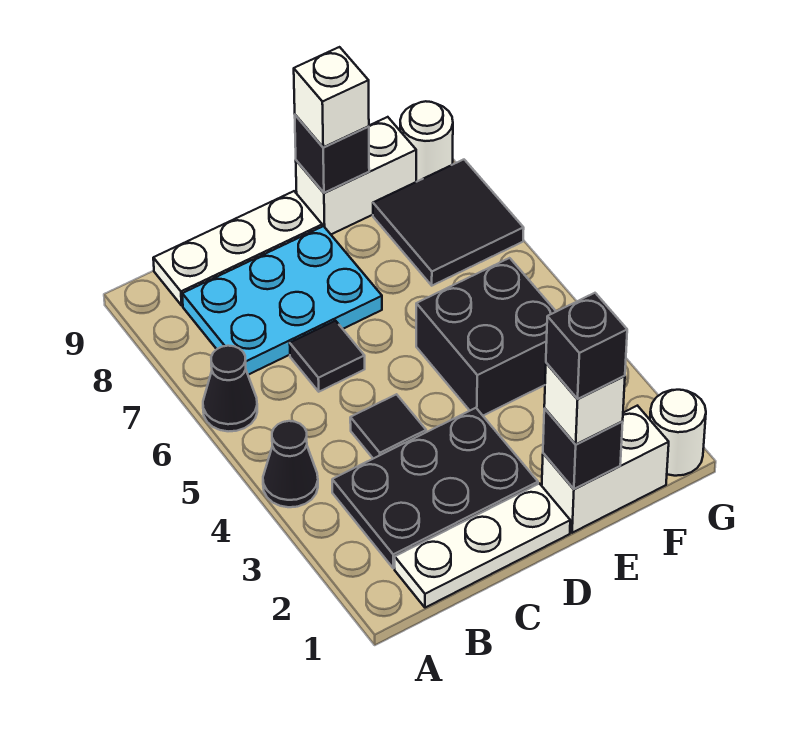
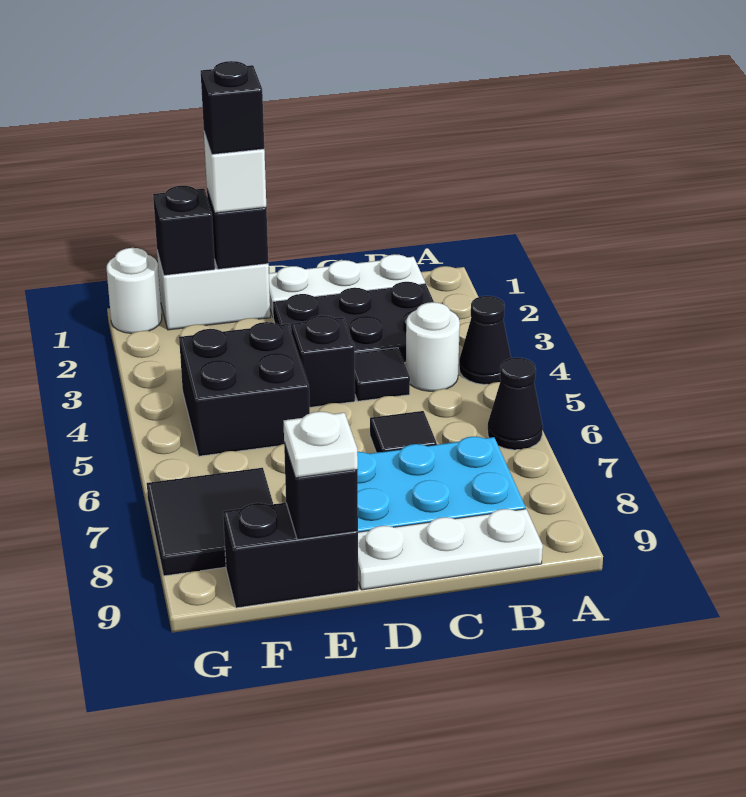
none -> black 1x1 brick [291,315,355,407]
white 1x2 brick [296,117,416,234] -> black 1x2 brick [223,503,358,608]
white 1x1 brick [294,47,369,147] -> white 1x1 plate [283,412,358,478]
none -> black 1x1 brick [153,186,215,275]
white 1x1 round brick [400,101,453,182] -> white 1x1 round brick moved to [406,302,460,391]

